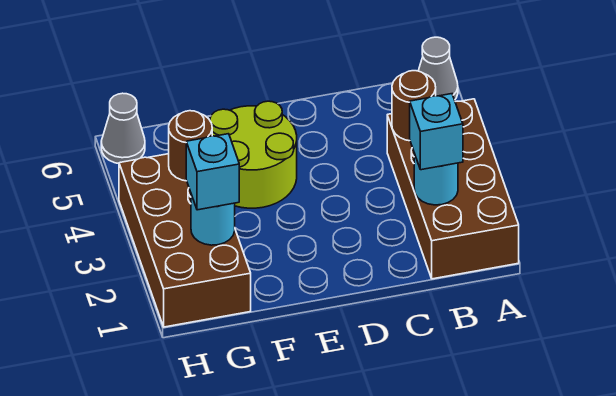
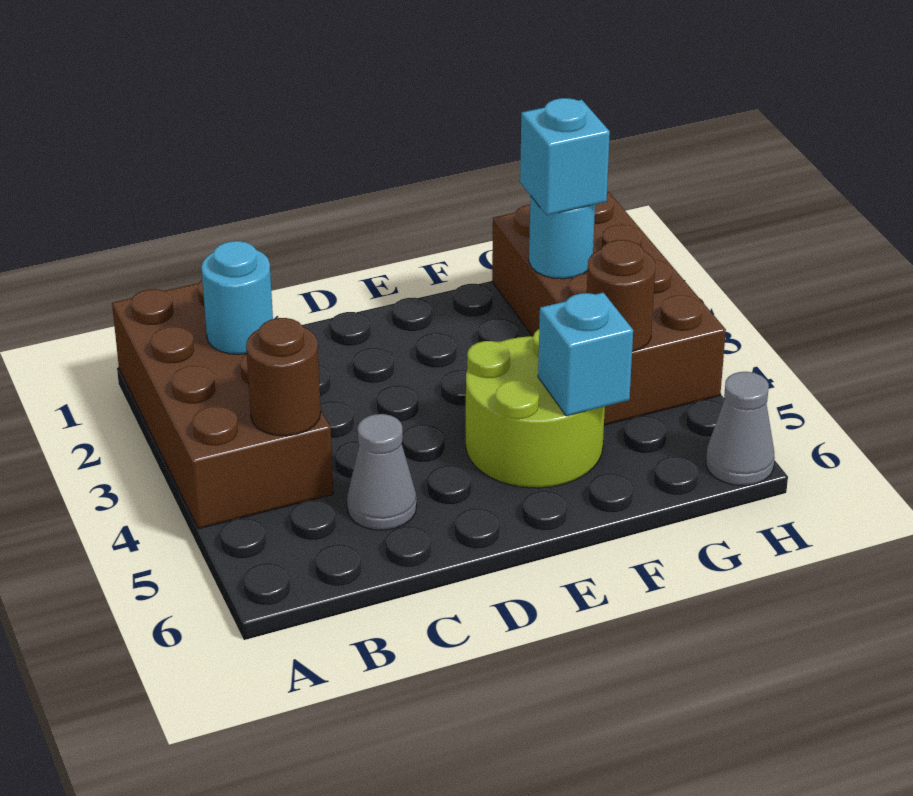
grey 1x1 cone [418,37,458,100] -> grey 1x1 cone moved to [347,414,417,530]
cyan 1x1 brick [410,94,463,170] -> cyan 1x1 brick moved to [538,293,633,416]

